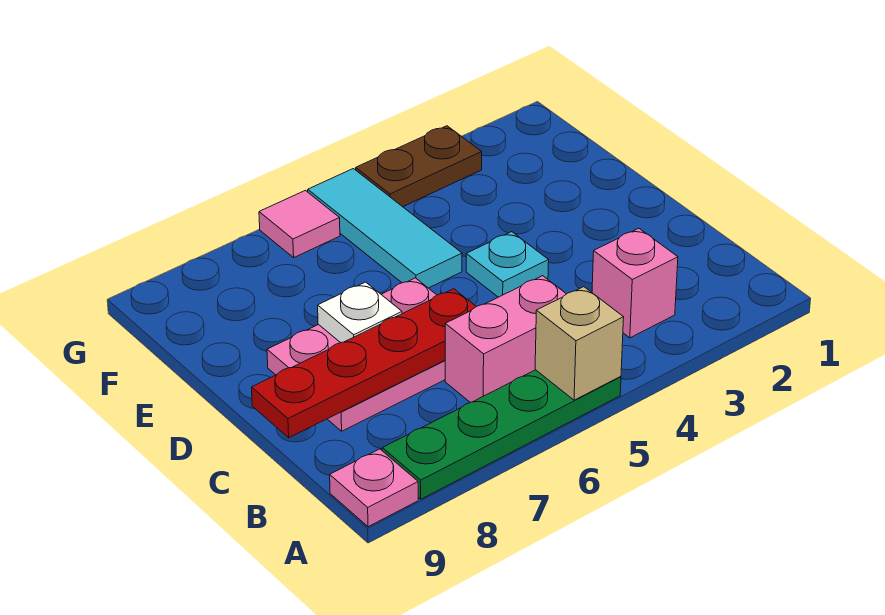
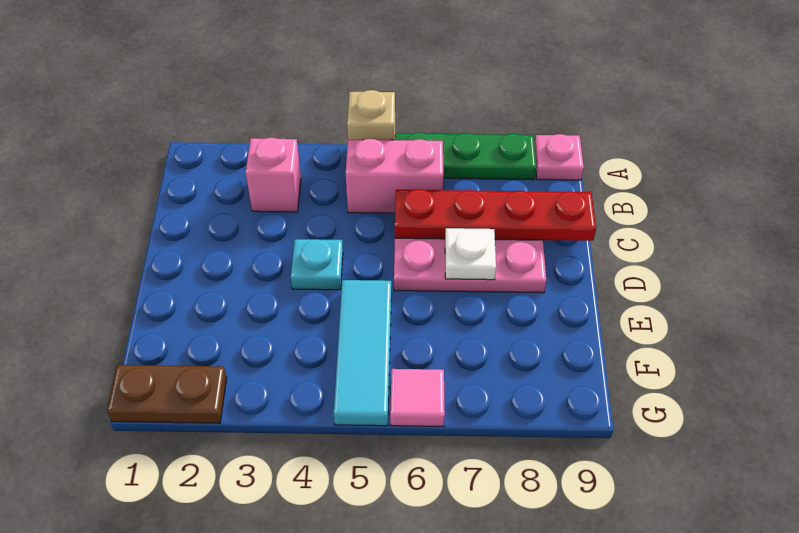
brown 1x2 plate [356,126,482,207] -> brown 1x2 plate moved to [107,365,227,423]

